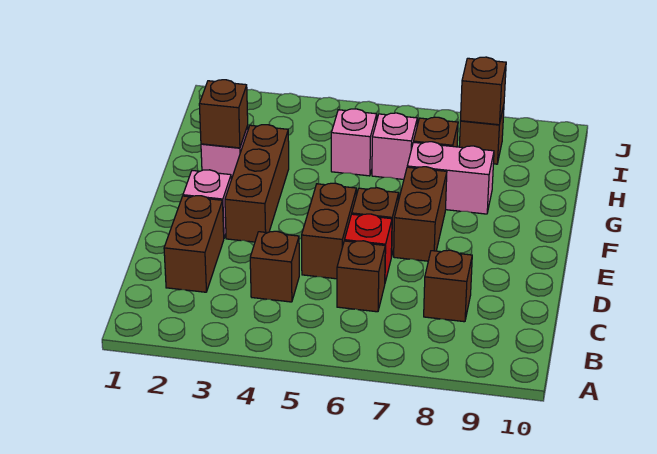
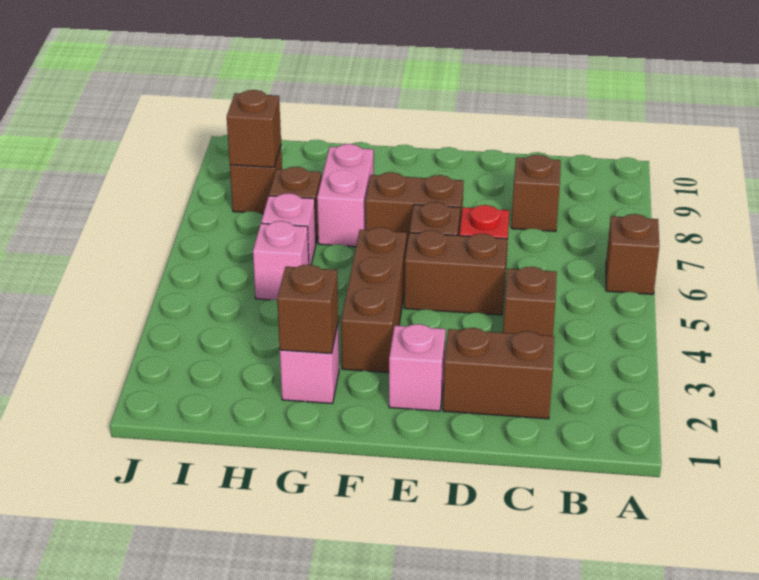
brown 1x1 brick [337,241,385,312] -> brown 1x1 brick moved to [606,214,660,294]
brown 1x3 brick [225,125,289,242] -> brown 1x3 brick turned to [341,227,407,373]

